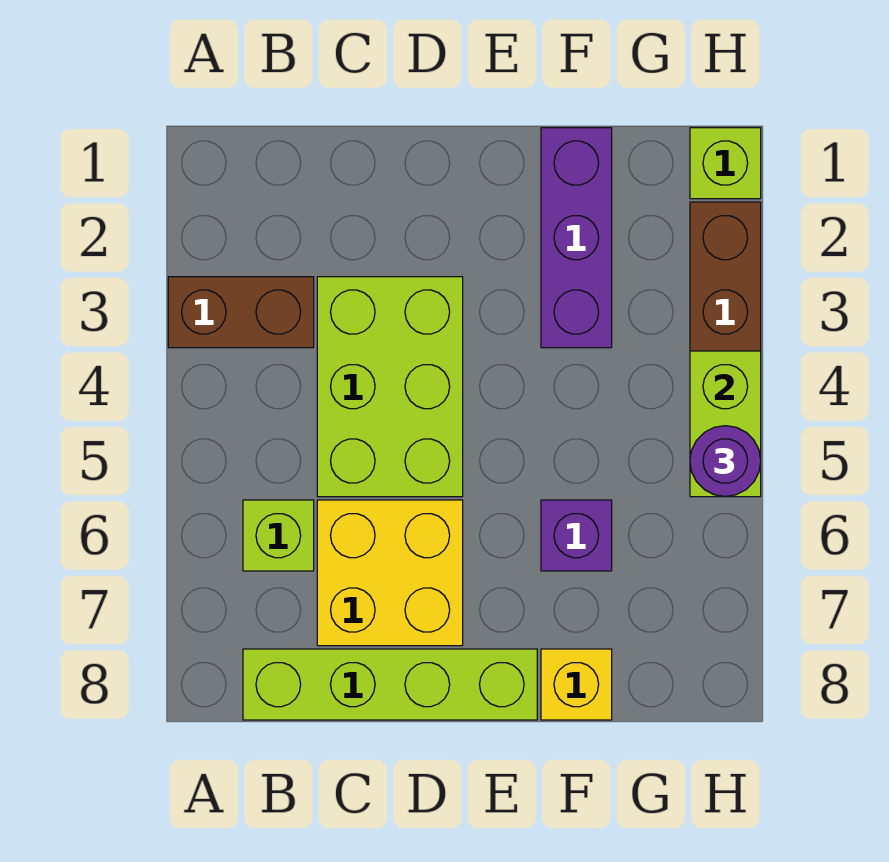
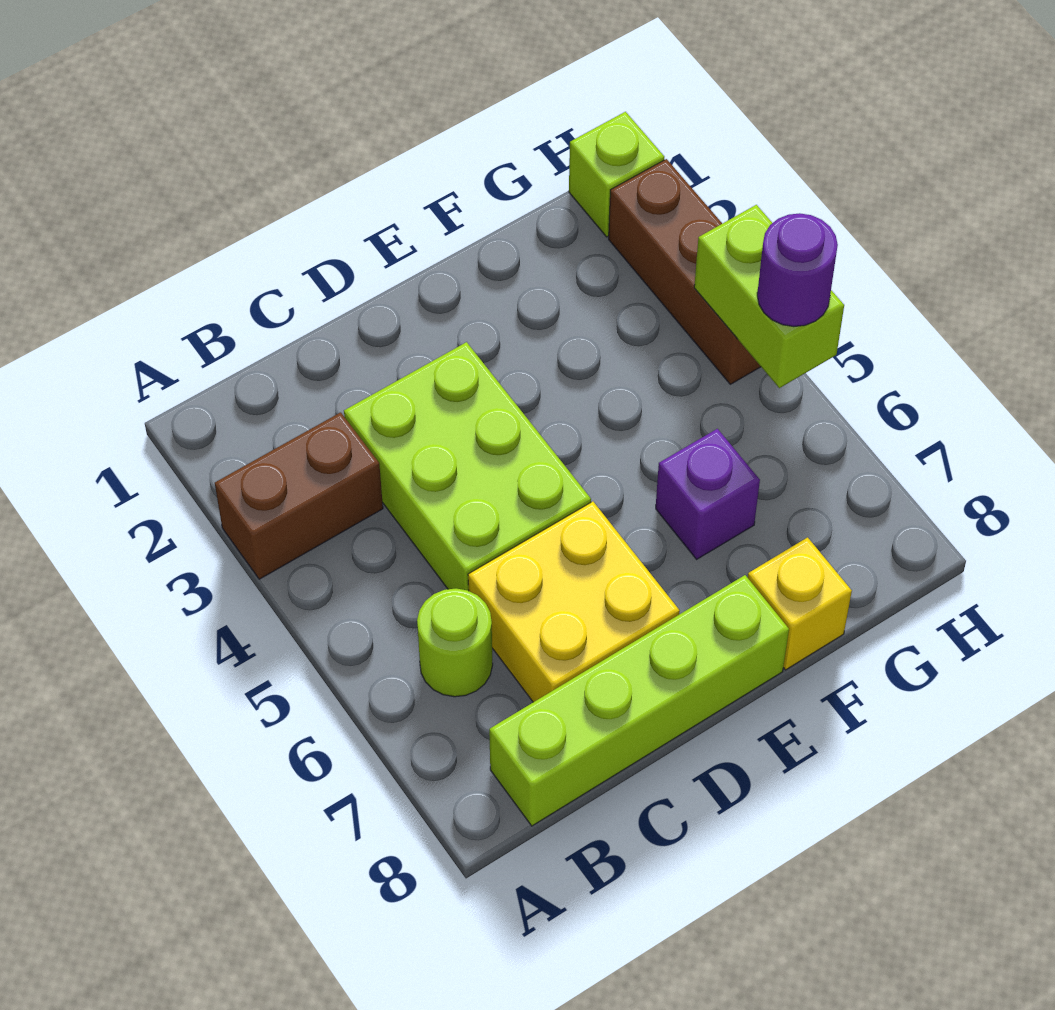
lime 1x1 brick [243,500,314,571] -> lime 1x1 round brick [417,589,493,697]
purple 1x3 brick [541,128,612,348] -> none

